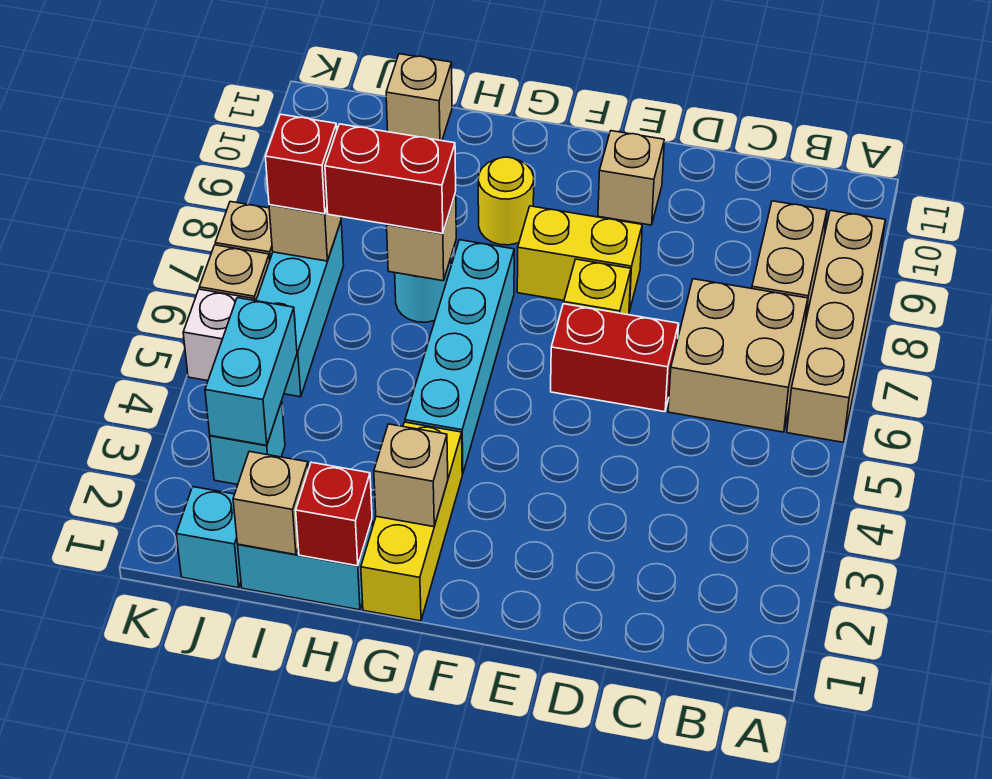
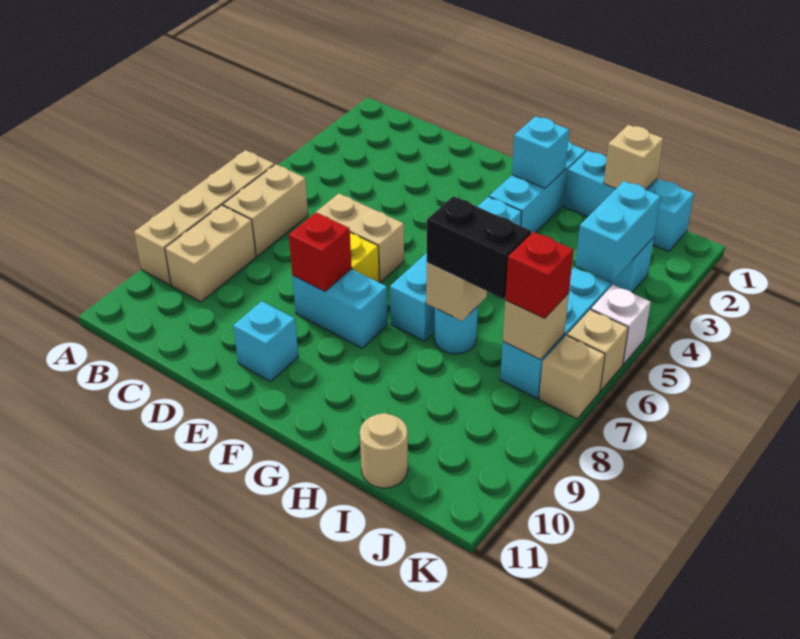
tan 2x2 brick [668,279,808,432] -> tan 1x2 brick [223,164,308,256]
red 1x2 brick [551,304,679,412] -> tan 1x2 brick [315,194,404,283]
yellow 1x2 brick [517,206,642,311] -> cyan 1x2 brick [292,269,388,348]
tan 1x1 brick [598,131,664,225] -> cyan 1x1 brick [233,301,298,381]
yellow 1x3 brick [361,422,462,621] -> cyan 1x3 brick [489,141,586,234]
tan 1x1 brick [374,424,448,527] -> cyan 1x1 brick [512,116,569,188]
yellow 1x1 round brick [478,157,534,245] -> none
red 1x1 brick [296,462,372,566] -> red 1x1 brick moved to [289,212,352,291]
red 1x2 brick [325,124,456,234] -> black 1x2 brick [427,196,531,299]
tan 1x1 brick [386,54,452,141] -> tan 1x1 round brick [360,413,408,488]

